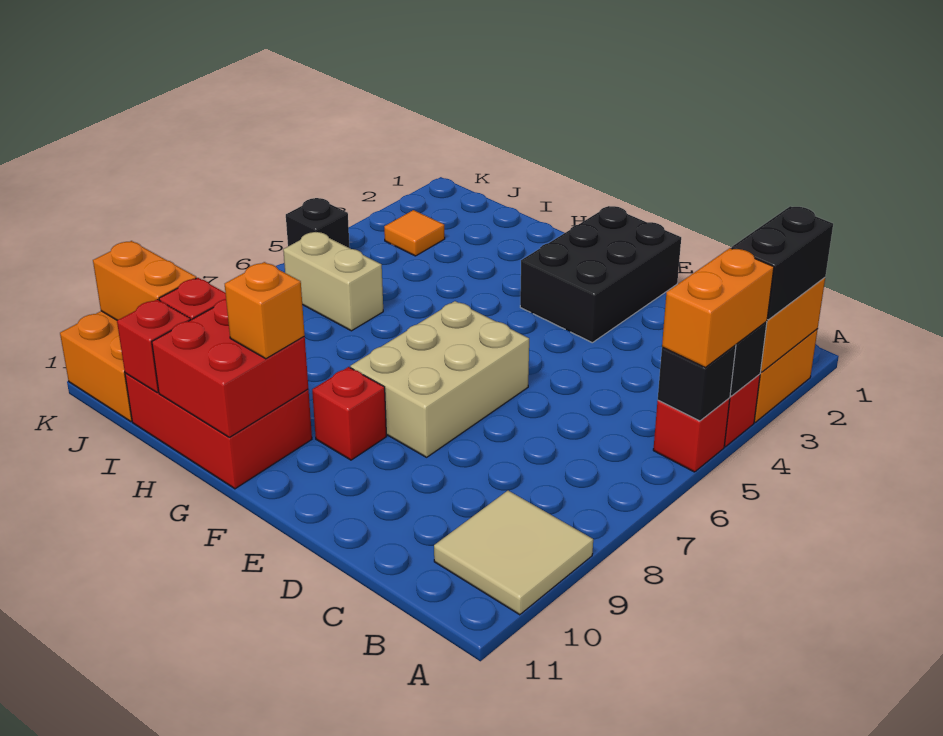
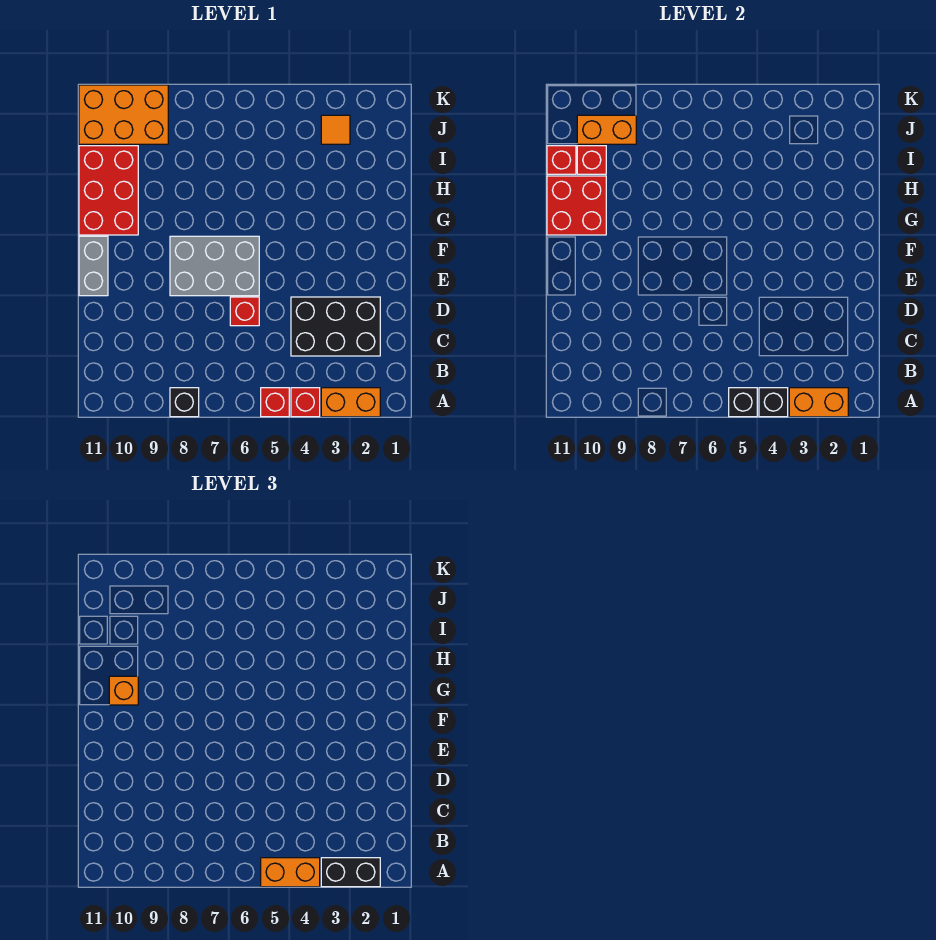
tan 2x2 tile [434,491,593,615] -> none
black 2x3 brick [520,206,681,343] -> black 2x3 brick moved to [291,297,380,356]
tan 2x3 brick [350,301,529,457] -> grey 2x3 brick [170,236,259,296]
none -> grey 1x2 brick [79,236,108,296]
red 1x1 brick [312,367,386,460] -> red 1x1 brick moved to [230,297,259,326]
tan 1x2 brick [283,232,383,331] -> none
orange 1x2 brick [93,241,196,320] -> orange 1x2 brick turned to [577,115,636,144]
black 1x1 brick [286,198,350,248] -> black 1x1 brick moved to [170,388,199,417]

